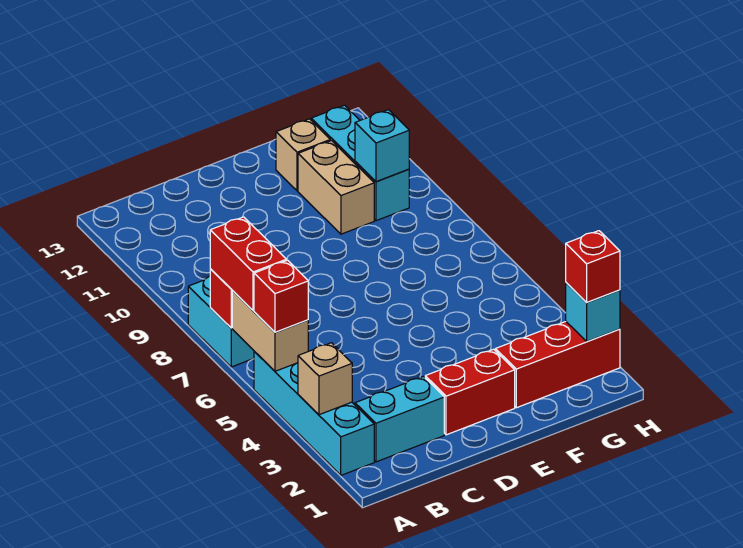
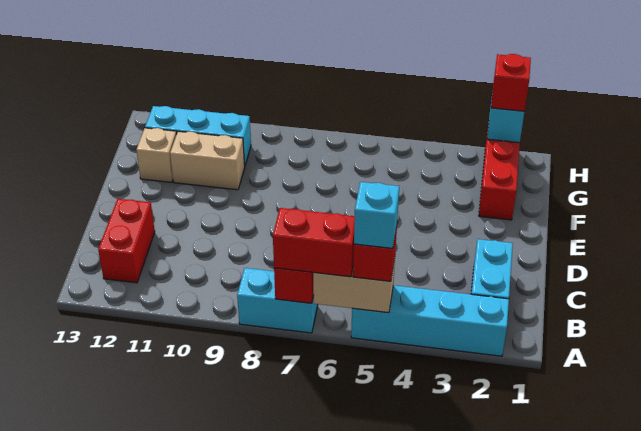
tan 1x1 brick [298,343,352,415] -> none
red 1x2 brick [425,349,515,435] -> red 1x2 brick moved to [98,199,155,283]
cyan 1x1 brick [355,110,409,182] -> cyan 1x1 brick moved to [354,182,399,248]

